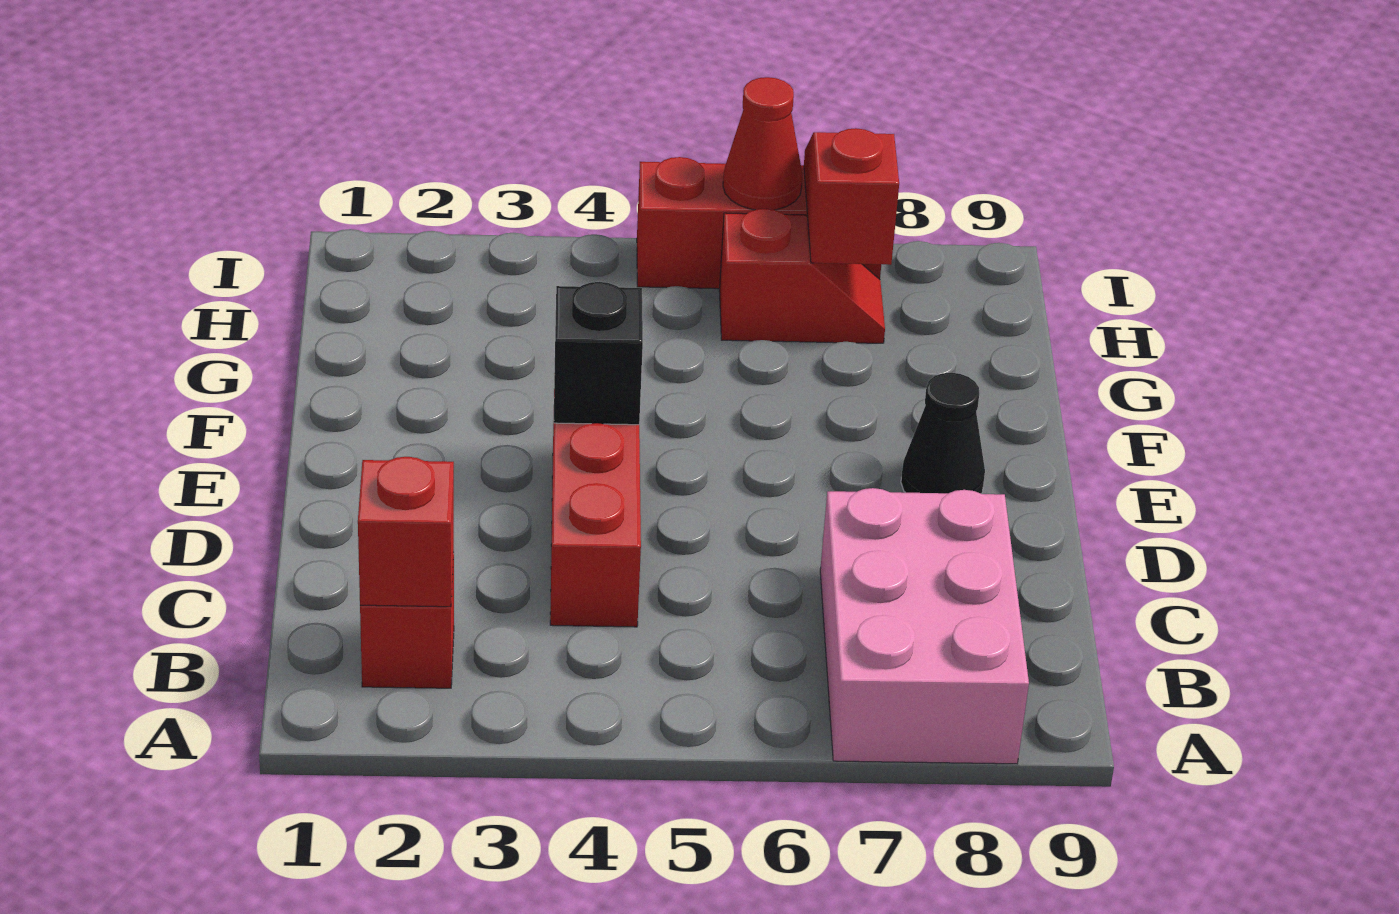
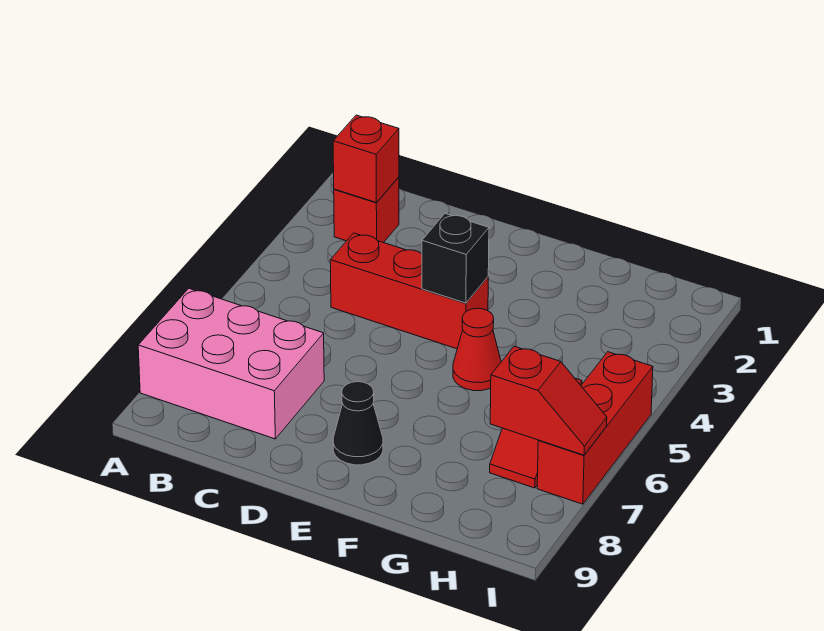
red 1x1 cone [723,77,803,210] -> red 1x1 cone moved to [453,308,501,391]

